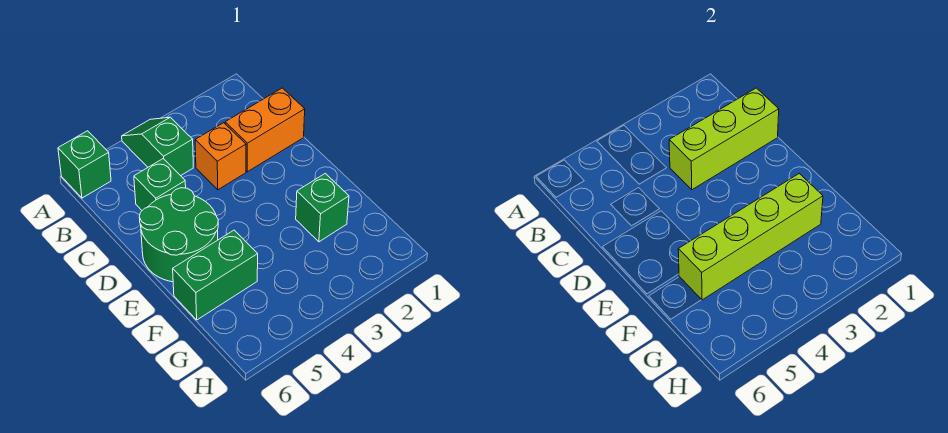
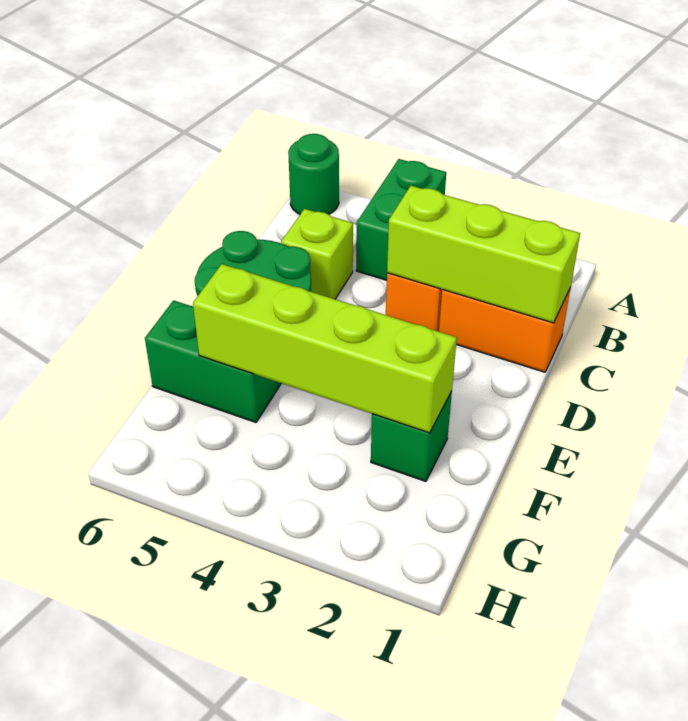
green 1x2 slope [122,117,193,176] -> green 1x2 brick [356,159,446,280]
green 1x1 brick [58,131,111,198] -> green 1x1 round brick [288,134,339,214]
green 1x1 brick [134,159,186,210] -> lime 1x1 brick [281,209,353,299]

